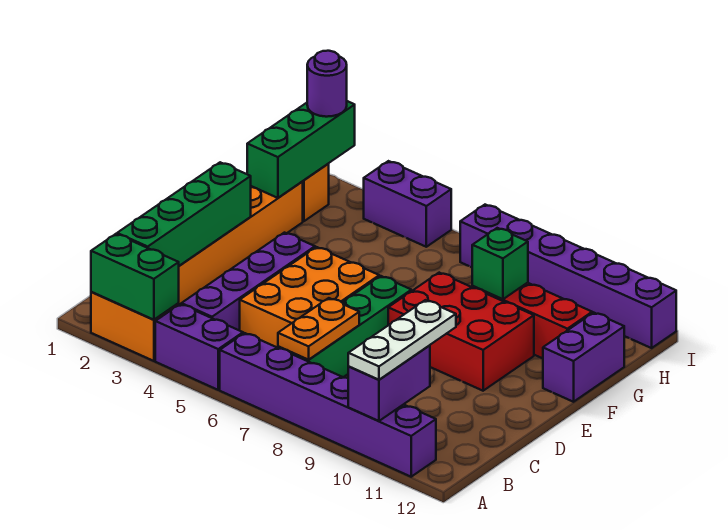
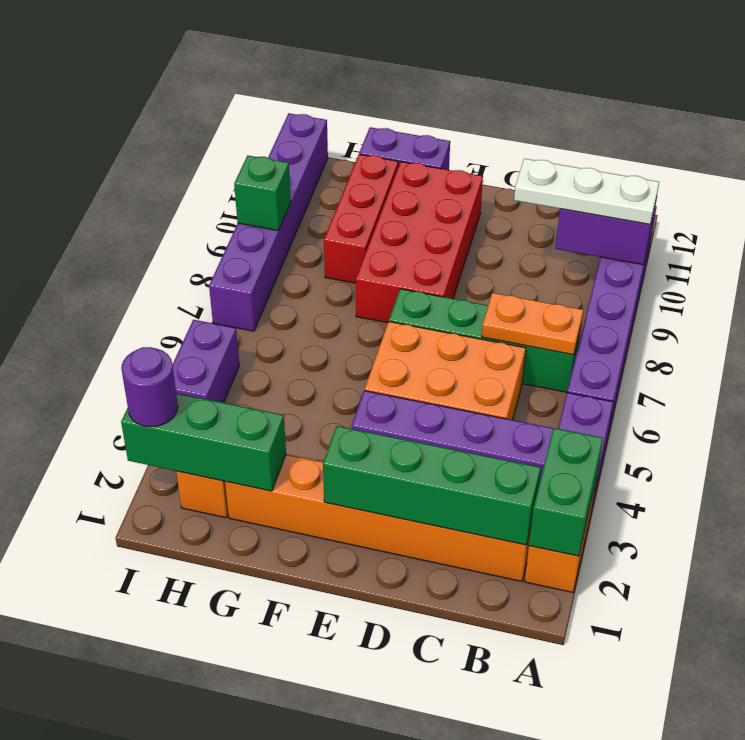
red 2x3 brick [388,273,534,391] -> red 2x4 brick [356,162,483,323]
green 1x1 brick [472,228,528,299] -> green 1x1 brick moved to [234,156,291,231]

